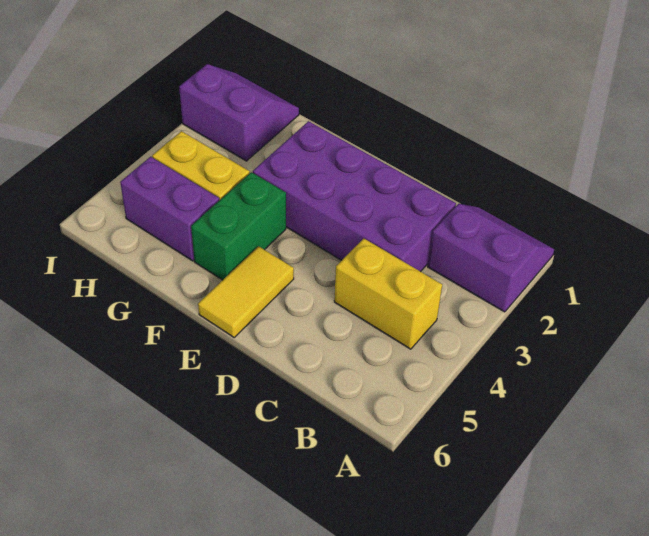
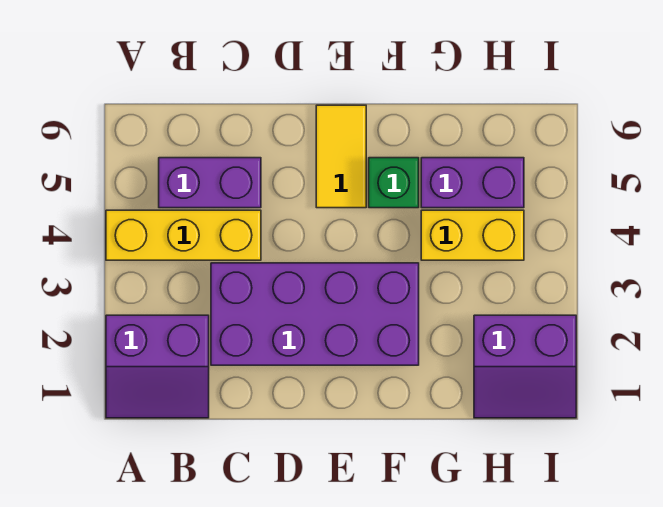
yellow 1x2 brick [334,239,442,349] -> yellow 1x3 brick [106,210,261,260]
none -> purple 1x2 brick [159,158,261,208]
green 1x2 brick [191,172,286,280] -> green 1x1 brick [369,158,419,208]

